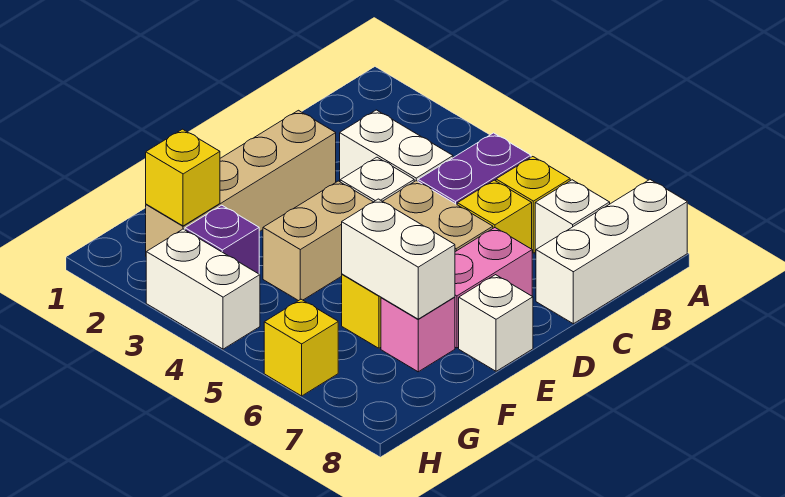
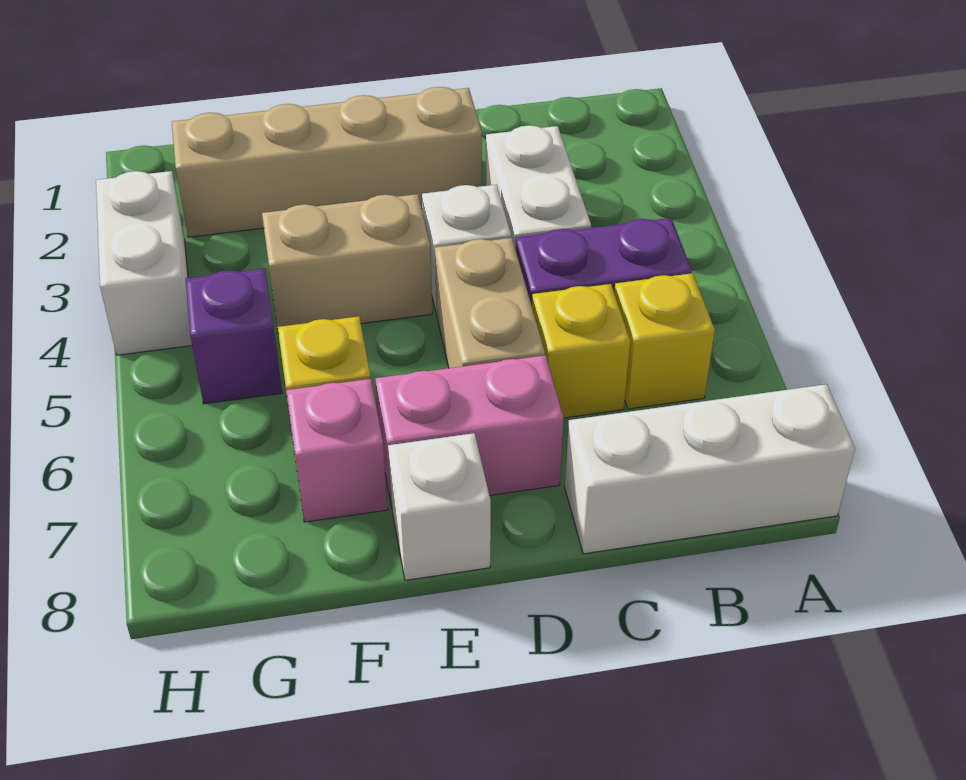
white 1x1 brick [535,180,610,254] -> none
white 1x2 brick [342,199,455,319] -> none
yellow 1x1 brick [146,129,220,226] -> none
purple 1x1 brick [185,205,259,274] -> purple 1x1 brick moved to [185,269,282,404]
yellow 1x1 brick [264,299,338,396] -> none

